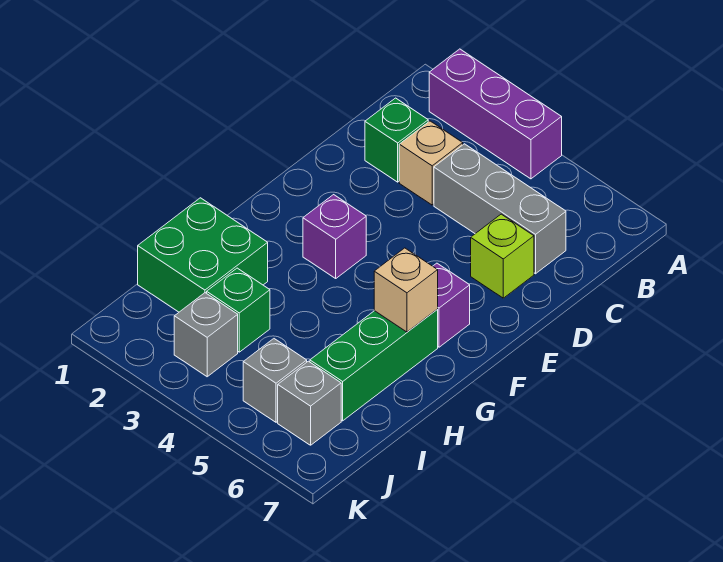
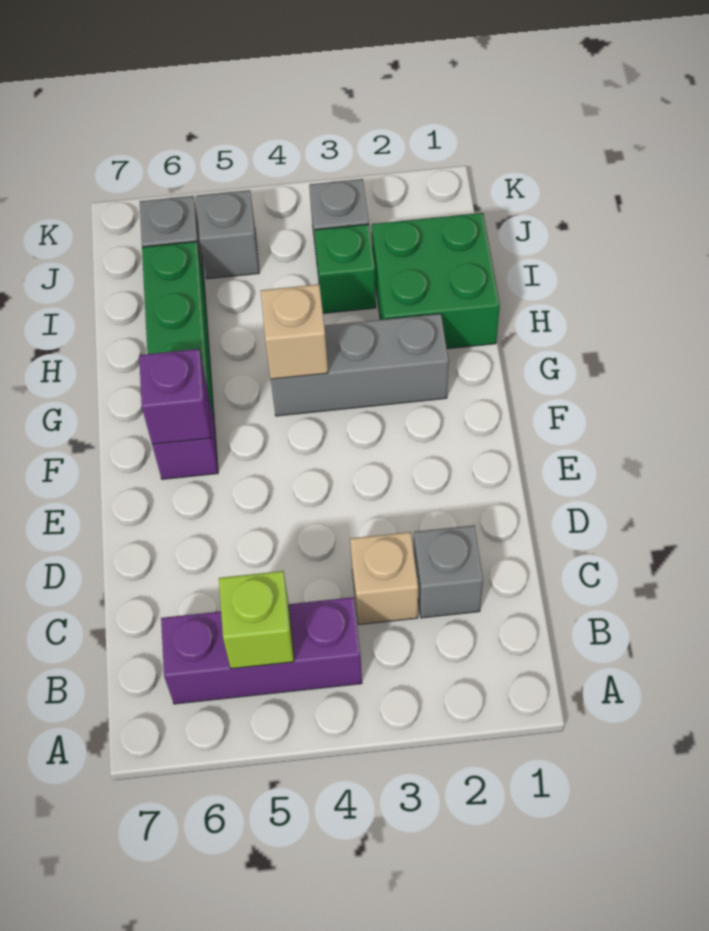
purple 1x3 brick [429,49,562,179] -> purple 1x3 brick moved to [161,597,362,704]
green 1x1 brick [365,98,428,182] -> grey 1x1 brick [414,525,483,618]
grey 1x3 brick [434,144,566,274] -> grey 1x3 brick moved to [271,314,449,416]
lime 1x1 brick [471,214,534,298] -> lime 1x1 brick moved to [219,571,294,669]
purple 1x1 brick [303,195,366,278] -> purple 1x1 brick moved to [139,349,211,444]
tan 1x1 brick [374,248,438,332] -> tan 1x1 brick moved to [261,284,328,379]

